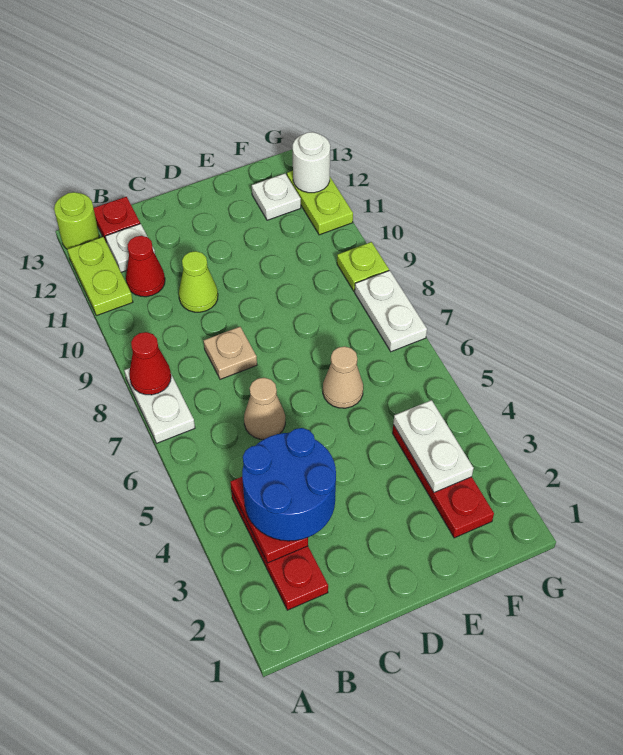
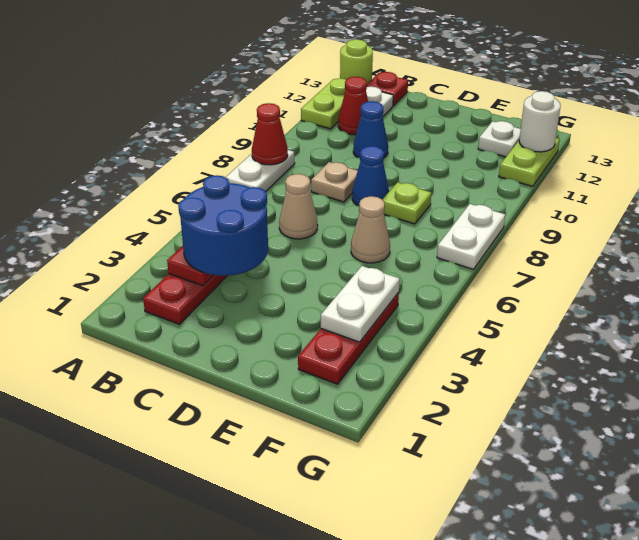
lime 1x1 cone [179,251,218,312] -> blue 1x1 cone [353,101,388,158]
none -> blue 1x1 cone [352,146,389,206]
lime 1x1 plate [337,242,389,291] -> lime 1x1 plate moved to [382,182,431,224]

